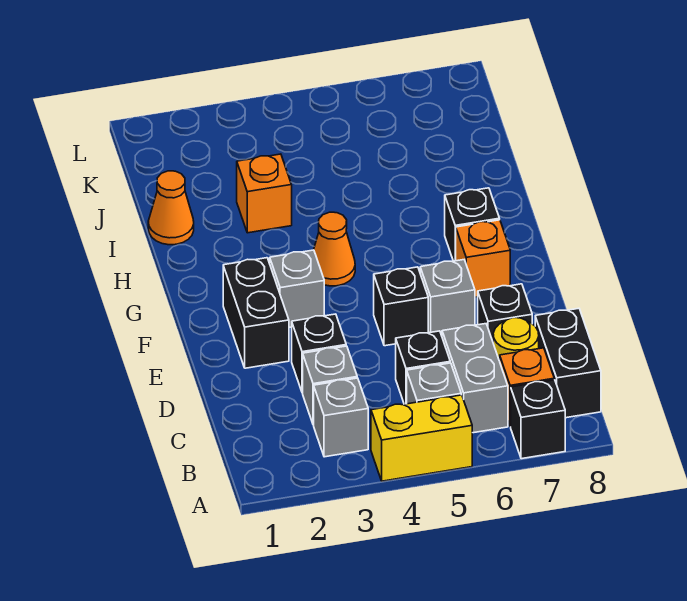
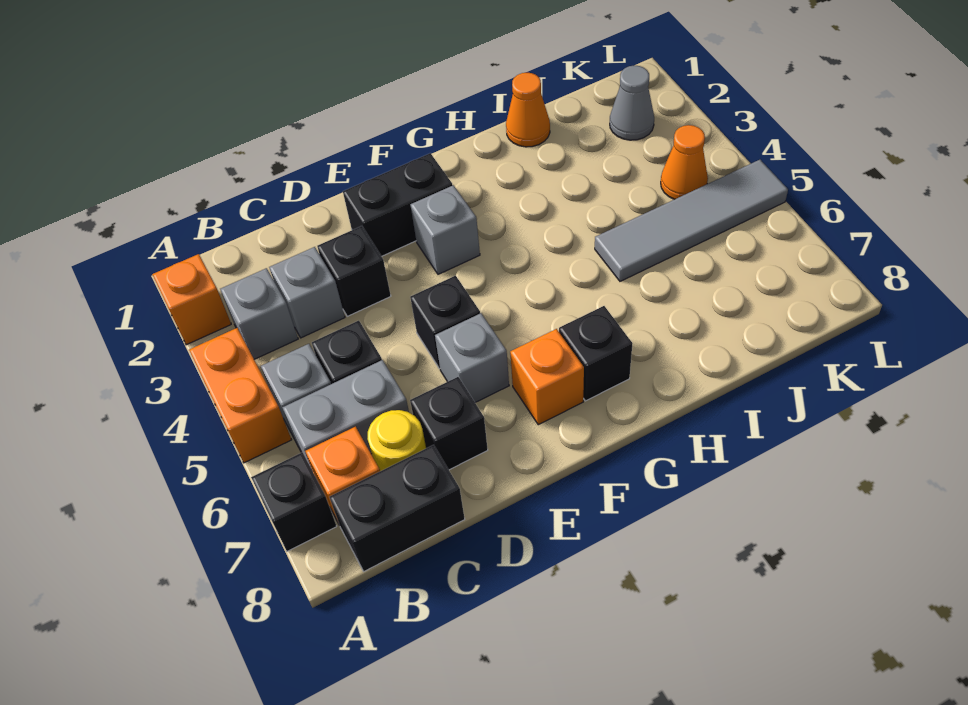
yellow 1x2 brick [371,395,472,481] -> orange 1x2 brick [189,328,292,463]
orange 1x1 cone [314,212,355,286] -> orange 1x1 cone moved to [661,125,708,199]
orange 1x1 brick [237,154,292,233] -> orange 1x1 brick moved to [152,254,231,345]
none -> grey 1x4 tile [595,160,788,281]
none -> grey 1x1 cone [610,65,654,140]

